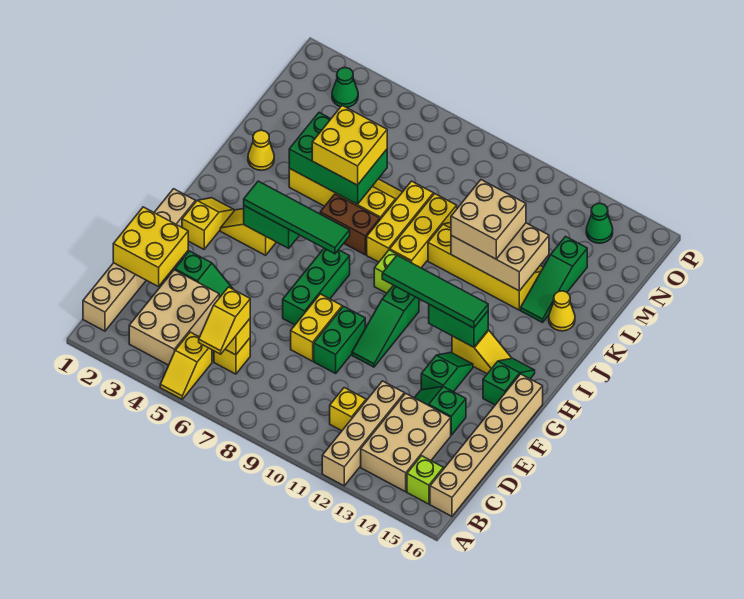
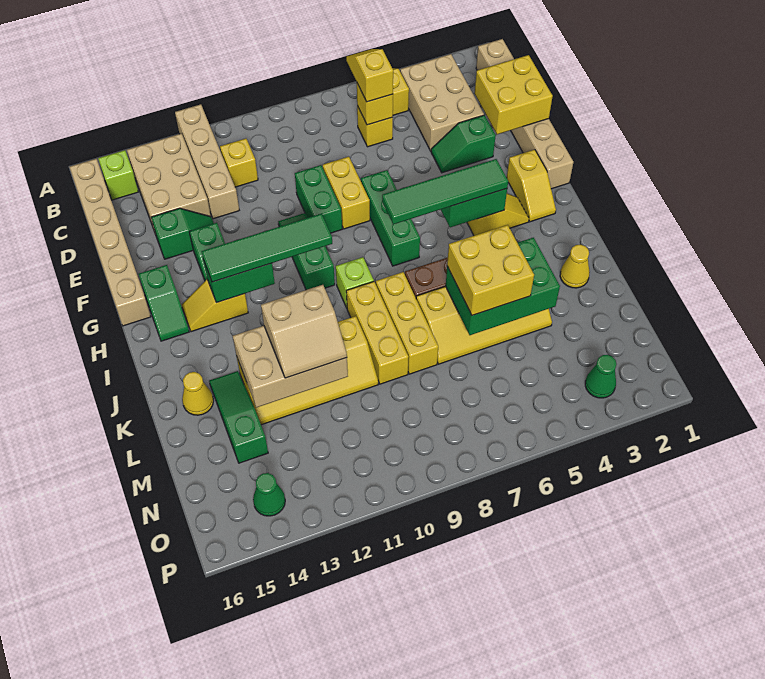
tan 2x2 brick [451,180,526,259] -> tan 2x2 slope [261,285,347,378]

